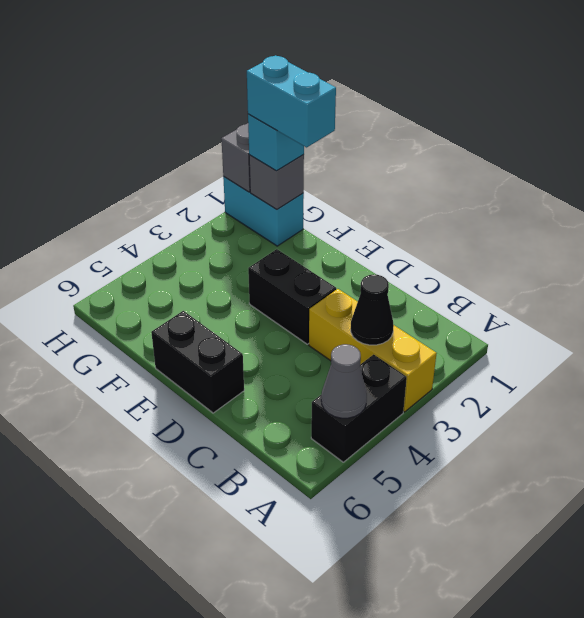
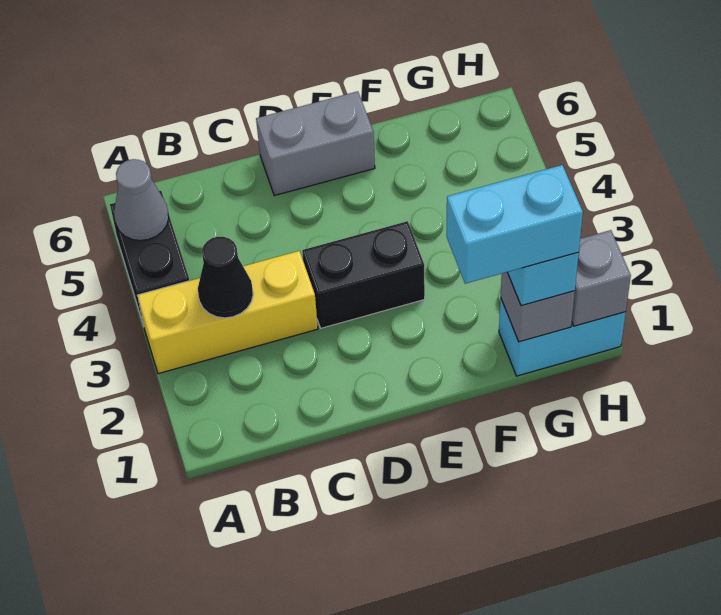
black 1x2 brick [151,311,244,413] -> grey 1x2 brick [256,91,375,196]

